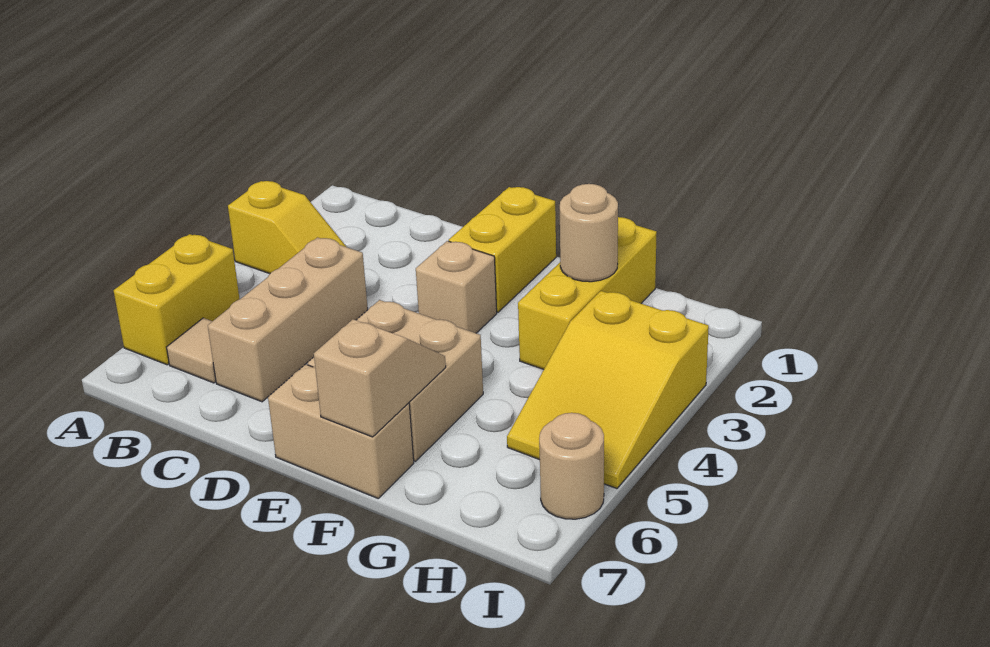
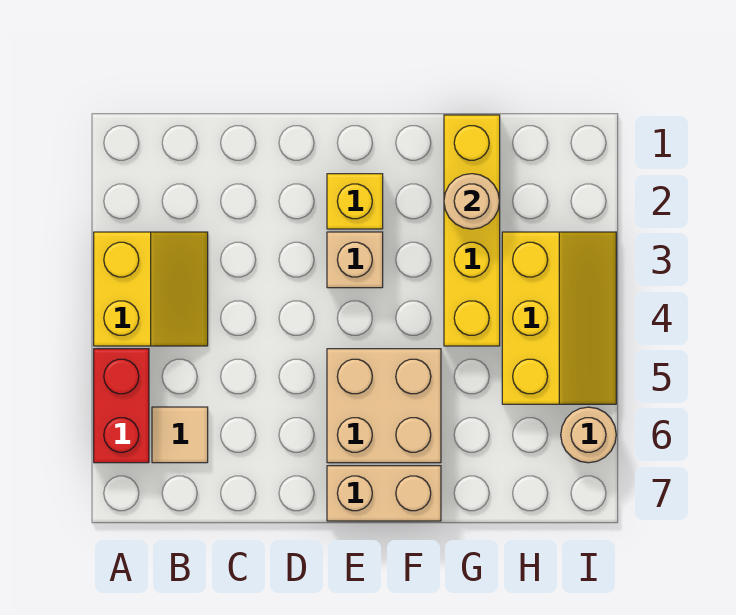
yellow 1x2 slope [228,181,346,274] -> yellow 2x2 slope [94,232,208,346]
yellow 1x2 brick [114,234,240,365] -> red 1x2 brick [94,349,149,463]
tan 1x3 brick [208,238,368,402] -> none
yellow 1x2 brick [449,187,556,312] -> yellow 1x1 brick [327,174,383,229]
tan 1x2 slope [314,320,446,437] -> none
yellow 1x3 brick [518,217,657,370] -> yellow 1x4 brick [444,115,500,346]
yellow 2x3 slope [507,291,709,489] -> yellow 2x3 slope turned to [502,232,616,404]

